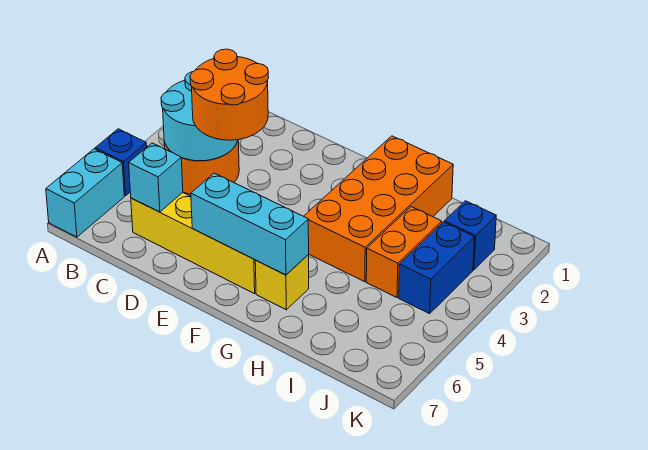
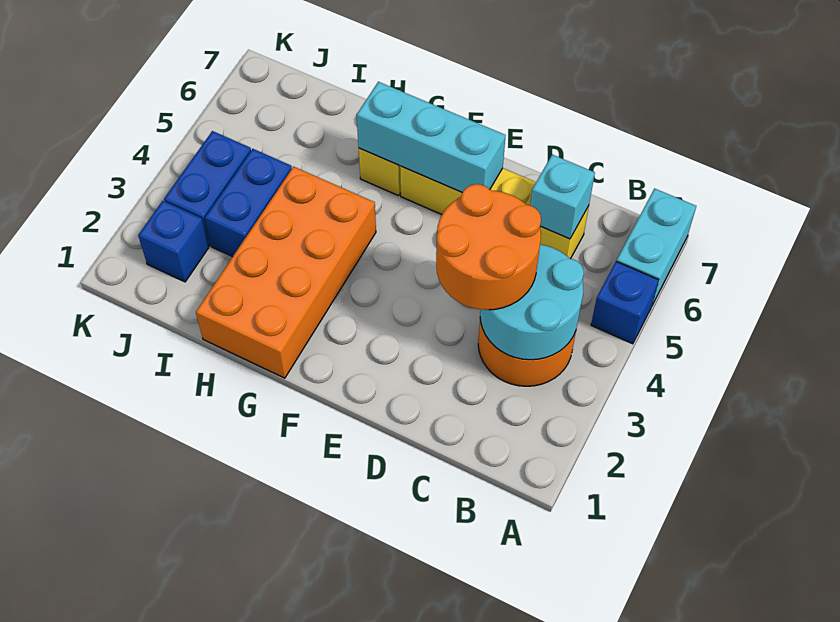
orange 1x2 brick [366,207,442,298] -> blue 1x2 brick [205,149,292,257]

